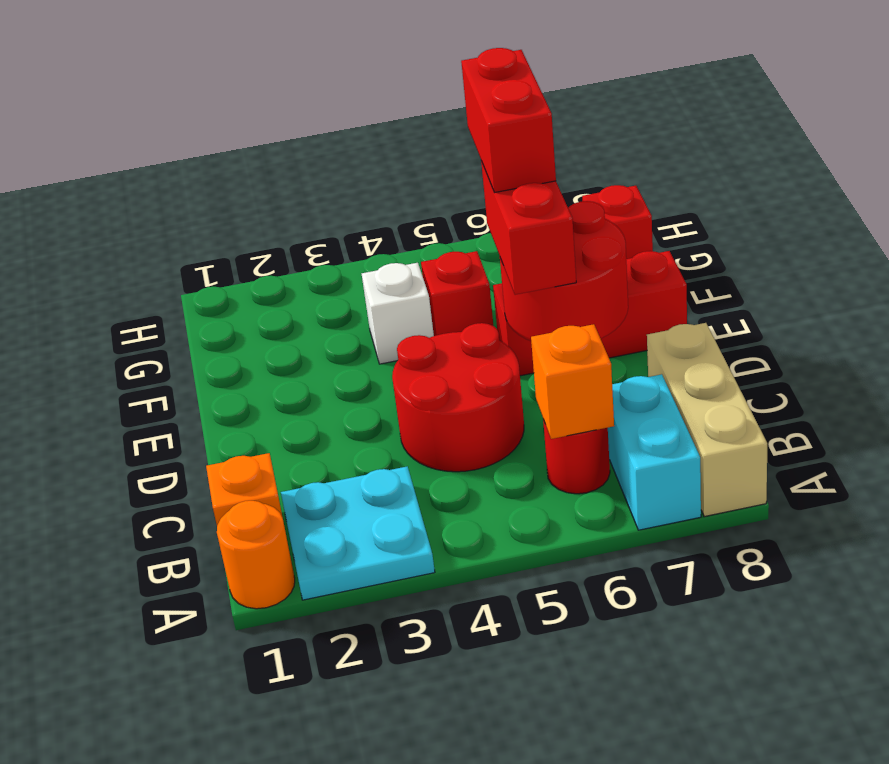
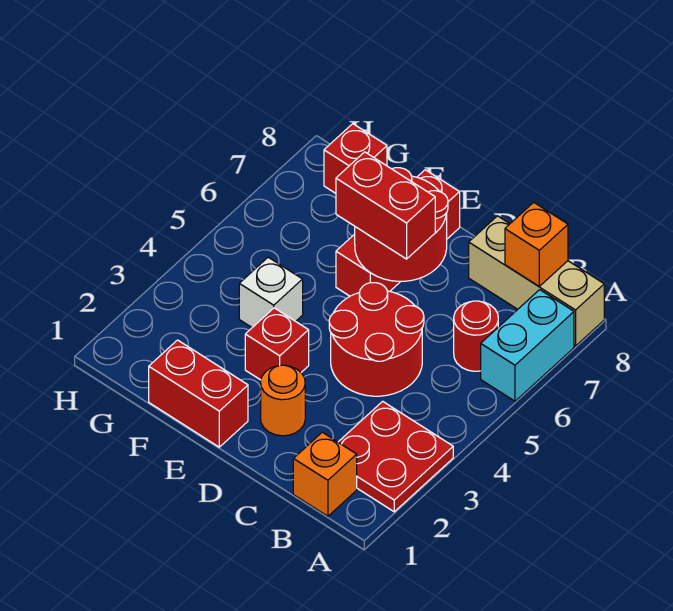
orange 1x1 round brick [217,501,295,609] -> orange 1x1 round brick moved to [261,365,305,436]
cyan 2x2 plate [281,466,435,600] -> red 2x2 plate [338,401,453,512]
cyan 1x2 brick [608,374,701,530] -> cyan 1x2 brick turned to [481,290,574,401]
orange 1x1 brick [531,324,614,439] -> orange 1x1 brick moved to [505,202,568,286]
red 1x2 brick [461,48,556,193] -> red 1x2 brick moved to [149,340,248,447]
red 1x1 brick [421,251,493,336] -> red 1x1 brick moved to [245,308,309,380]

